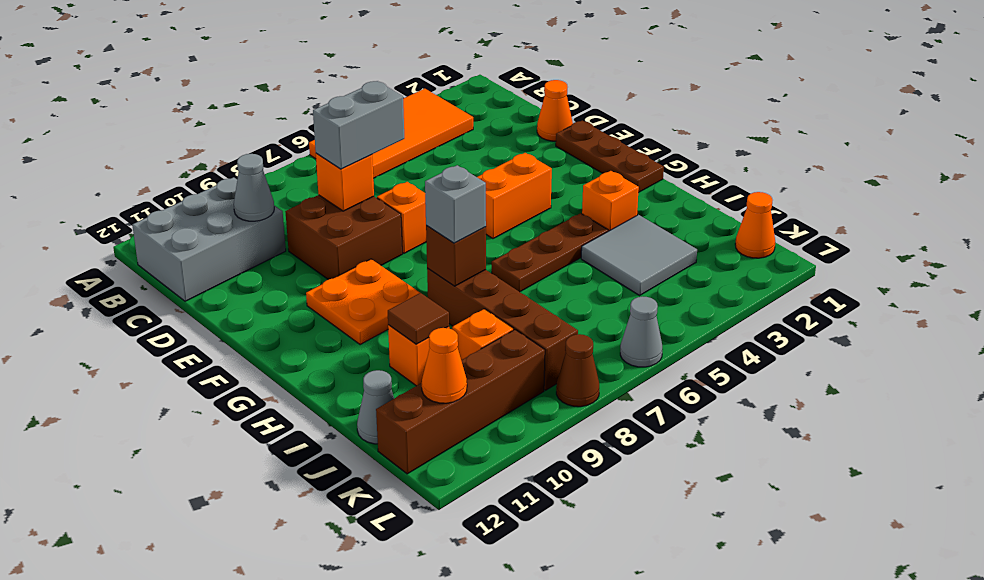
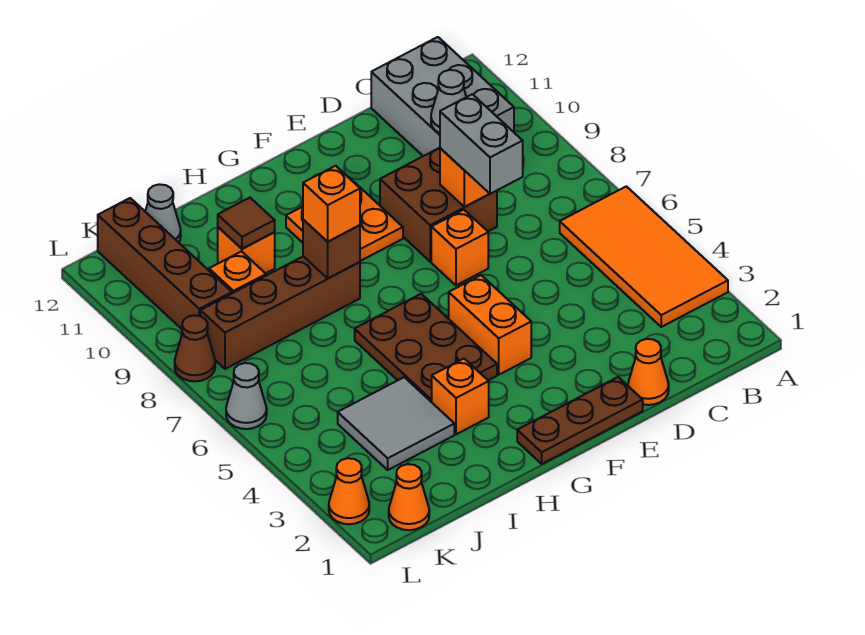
brown 1x3 plate [492,213,608,292] -> brown 2x3 plate [355,294,497,402]
grey 1x1 brick [425,165,486,243] -> orange 1x1 brick [303,166,360,242]
orange 1x1 cone [422,328,467,403] -> orange 1x1 cone moved to [329,458,369,524]

